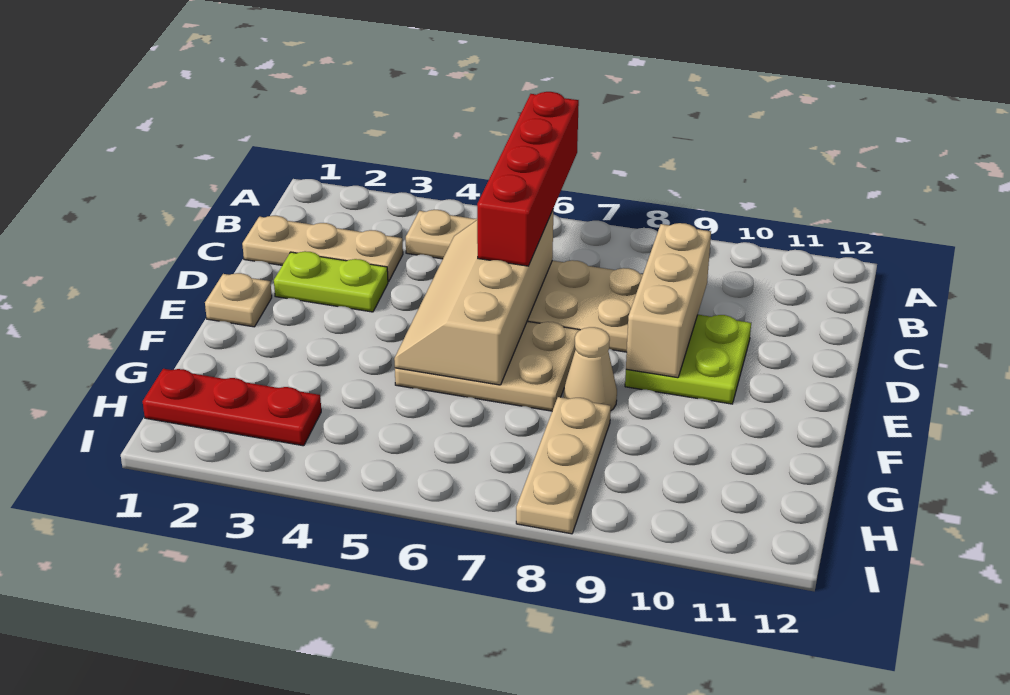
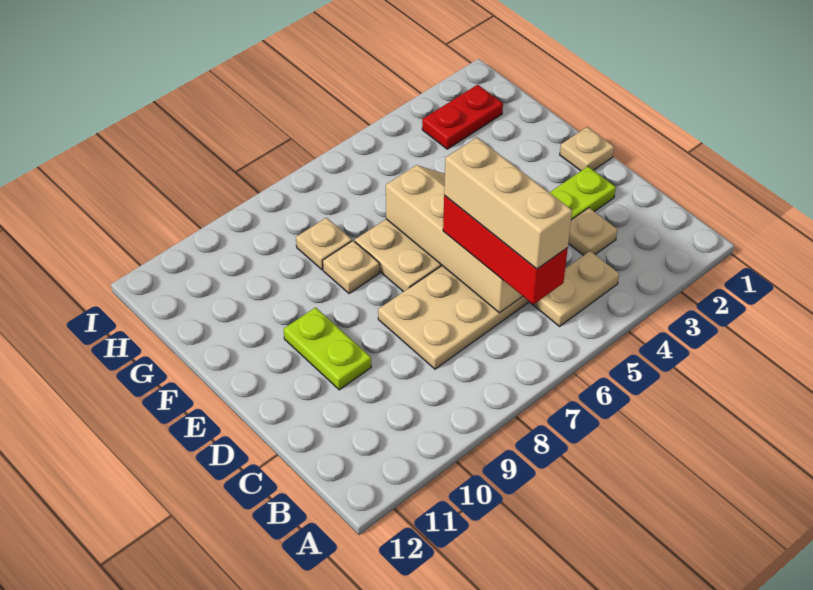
red 1x4 brick [477,92,579,266] -> red 1x3 brick [443,196,568,304]
tan 1x3 plate [242,216,403,282] -> tan 1x1 plate [568,208,617,256]
tan 1x3 brick [626,223,711,378] -> tan 1x3 brick moved to [444,138,572,269]
lime 2x2 plate [625,315,751,404] -> lime 1x2 plate [284,307,371,390]
tan 1x1 cone [564,327,617,410] -> tan 1x1 plate [323,241,379,294]
tan 1x3 plate [516,397,611,534] -> tan 1x1 plate [296,218,352,270]
red 1x3 plate [143,369,321,446] -> red 1x2 plate [422,85,503,149]

